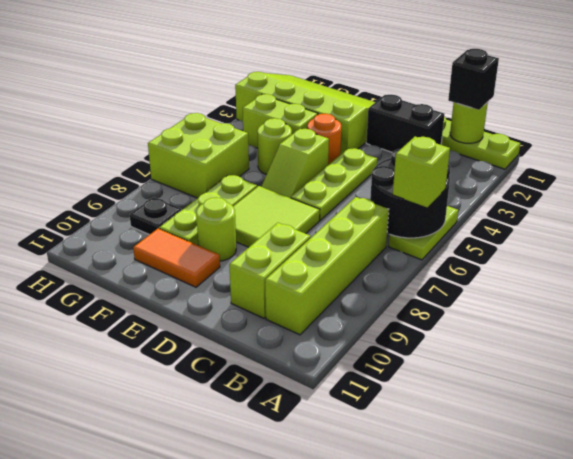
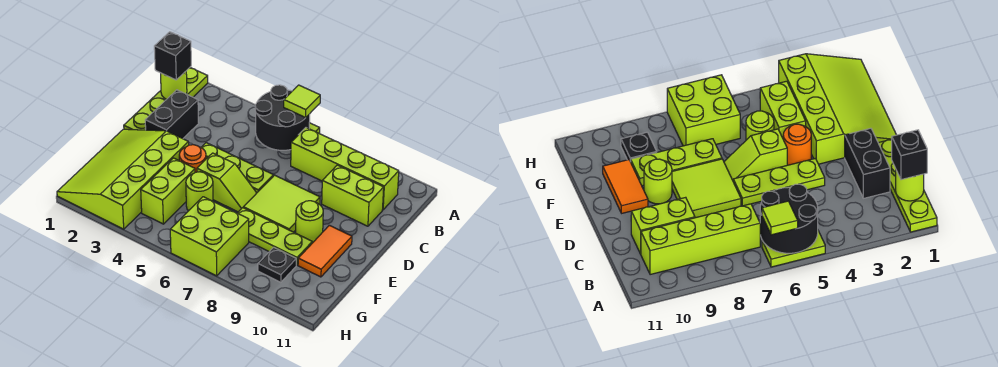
lime 1x1 brick [393,137,450,207] -> lime 1x1 tile [284,85,320,118]

